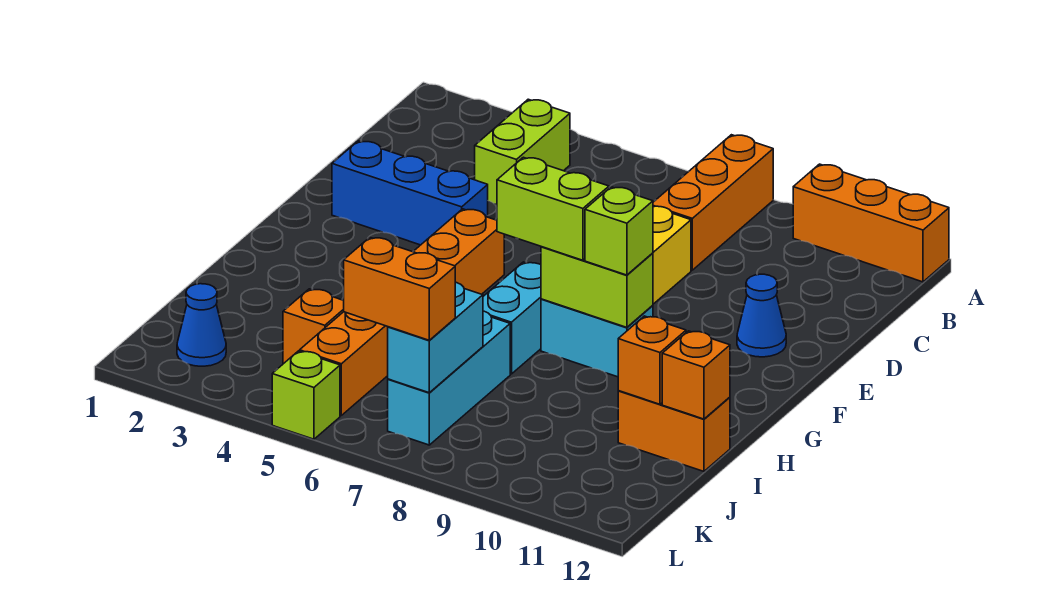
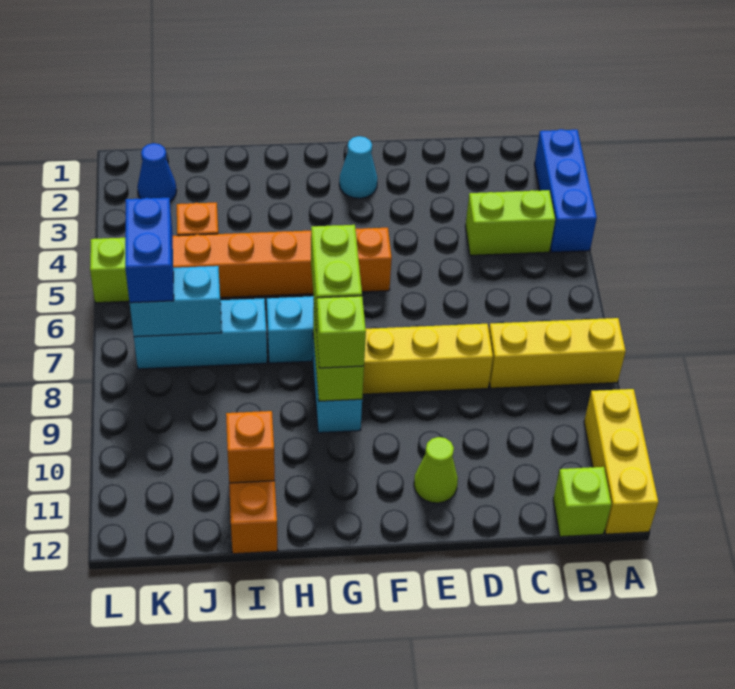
orange 1x3 brick [653,135,773,270] -> yellow 1x3 brick [489,318,626,388]
orange 1x3 brick [793,164,949,282] -> yellow 1x3 brick [584,389,658,534]
none -> lime 1x1 brick [553,467,611,537]
blue 1x3 brick [332,141,488,245] -> blue 1x3 brick moved to [535,129,597,252]
blue 1x1 cone [737,274,786,357] -> lime 1x1 cone [414,437,458,503]
none -> cyan 1x1 cone [339,136,377,198]
orange 1x1 brick [662,331,730,419] -> none
orange 1x2 brick [344,237,455,340] -> blue 1x2 brick [125,198,174,303]

